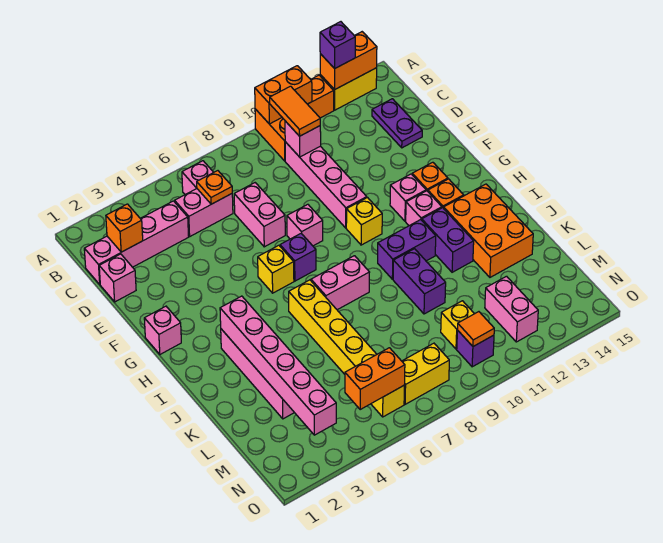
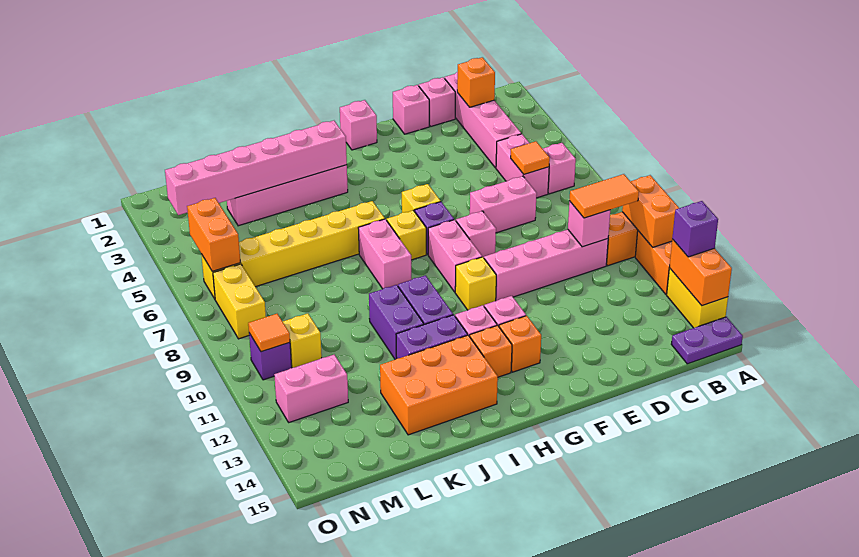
orange 1x1 plate [197,171,232,204] -> orange 1x1 tile [511,141,550,174]
purple 1x2 plate [372,99,422,148] -> purple 1x2 plate moved to [671,317,743,364]
none -> pink 1x1 brick [393,85,429,134]
none -> pink 1x2 brick [428,220,482,292]
none -> yellow 1x1 brick [387,210,426,260]
purple 1x2 brick [393,249,446,314] -> purple 1x2 brick turned to [369,285,424,359]

